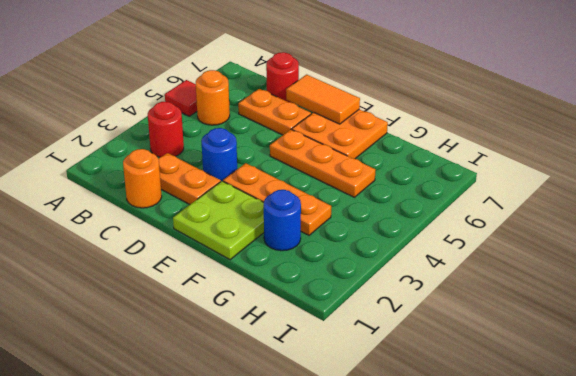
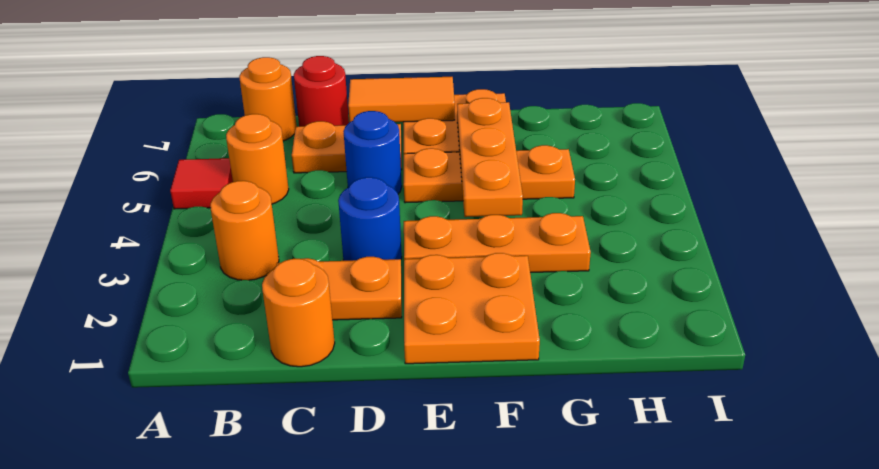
red 1x1 round brick [148,102,184,157] -> orange 1x1 round brick [210,181,279,280]
none -> orange 1x1 round brick [239,57,297,141]
lime 2x2 plate [173,181,264,260] -> orange 2x2 plate [404,253,540,364]
none -> orange 1x3 plate [457,98,523,217]
blue 1x1 round brick [264,190,301,251] -> blue 1x1 round brick moved to [343,111,402,194]

